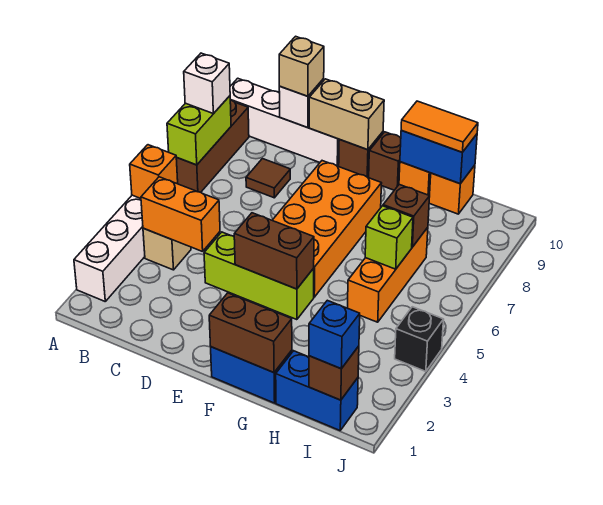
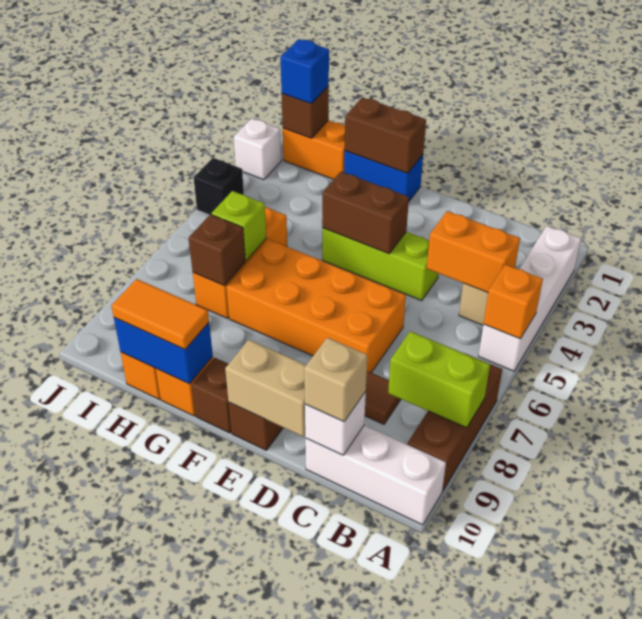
lime 1x2 brick [167,96,231,165] -> lime 1x2 brick turned to [388,331,490,428]
white 1x1 brick [184,53,230,114] -> white 1x1 brick moved to [234,118,281,180]
white 1x4 brick [230,78,340,166] -> white 1x3 brick [305,425,446,525]
orange 2x4 brick [272,161,382,297] -> orange 2x4 brick turned to [226,239,406,372]
blue 1x2 brick [276,351,358,430] -> orange 1x2 brick [283,120,345,179]

